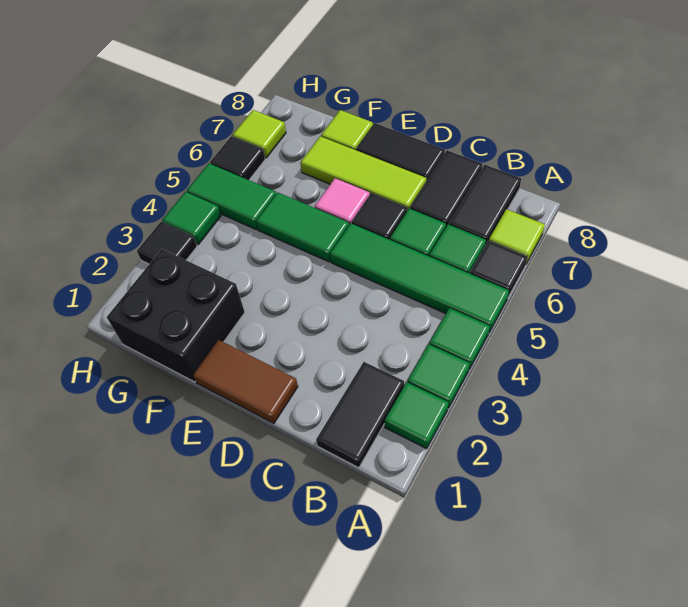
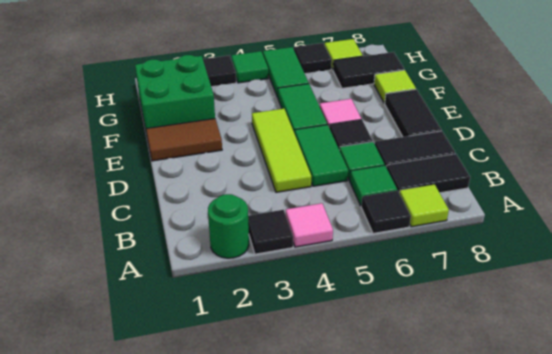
green 1x1 tile [385,382,449,449] -> green 1x1 round brick [208,194,249,258]
green 1x1 tile [408,344,470,408] -> black 1x1 tile [248,210,293,254]
green 1x1 tile [429,308,490,369] -> pink 1x1 tile [286,203,333,247]
green 1x4 tile [330,223,509,332] -> green 1x2 tile [295,125,348,186]
black 1x2 tile [316,362,404,468] -> black 1x2 tile moved to [333,52,404,88]
brown 1x2 tile [193,340,298,423] -> brown 1x2 tile turned to [146,119,222,161]
lime 1x3 tile [300,136,426,211] -> lime 1x3 tile moved to [252,109,311,192]
black 2x2 brick [107,249,245,382] -> green 2x2 brick [135,55,215,134]

